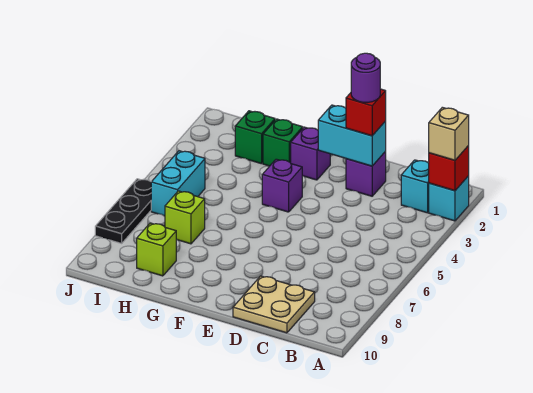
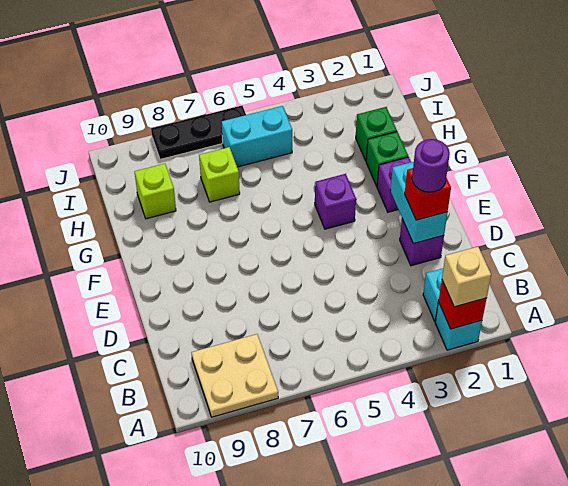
tan 2x2 plate [233,276,315,333] -> tan 2x2 plate moved to [192,334,278,417]

